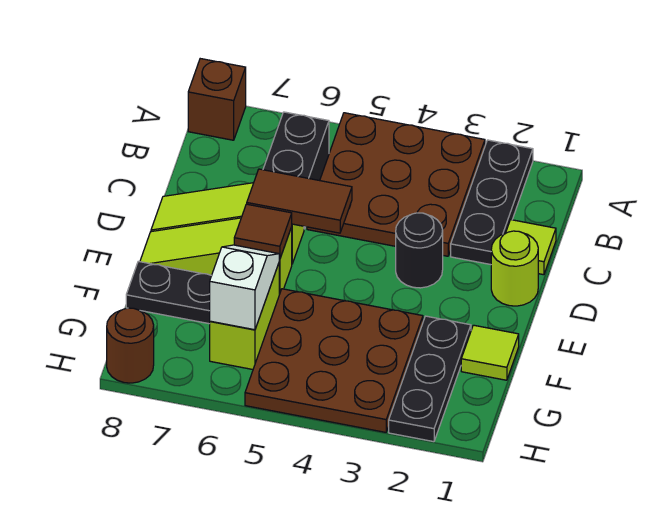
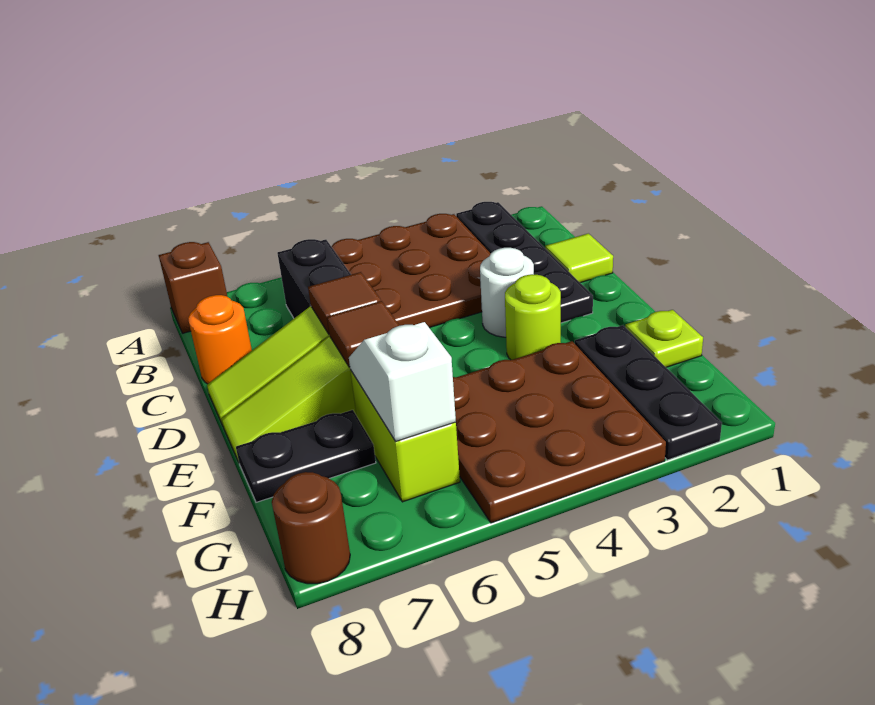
black 1x3 plate [451,140,533,265] -> black 1x4 plate [456,202,593,323]
none -> orange 1x1 round brick [188,295,252,384]
lime 1x1 round brick [491,231,538,306] -> lime 1x1 round brick moved to [505,274,561,360]
black 1x1 round brick [396,213,443,288] -> white 1x1 round brick [480,248,534,337]
brown 1x2 tile [247,169,352,233] -> brown 1x1 tile [308,272,381,334]
lime 1x1 tile [461,325,519,380] -> lime 1x1 plate [625,310,703,367]

